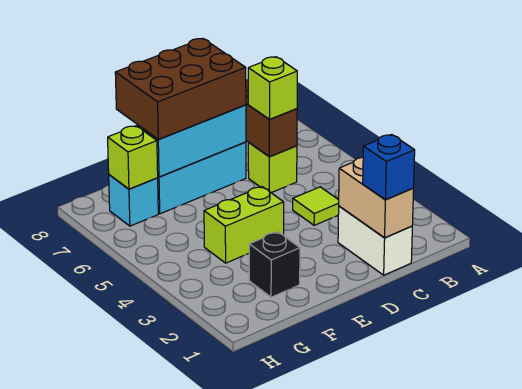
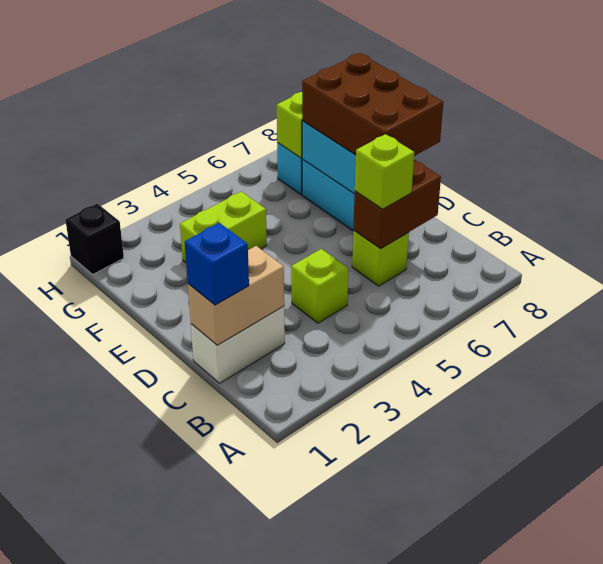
lime 1x1 tile [293,187,339,225] -> lime 1x1 brick [291,249,349,323]
lime 1x2 brick [204,187,284,263] -> lime 1x2 brick turned to [180,191,267,263]
black 1x1 brick [249,232,300,297] -> black 1x1 brick moved to [65,203,124,274]

